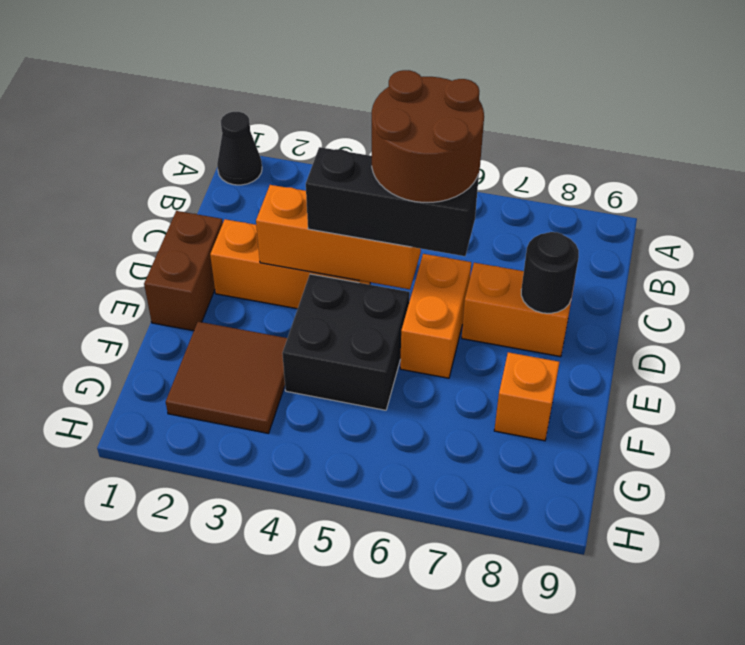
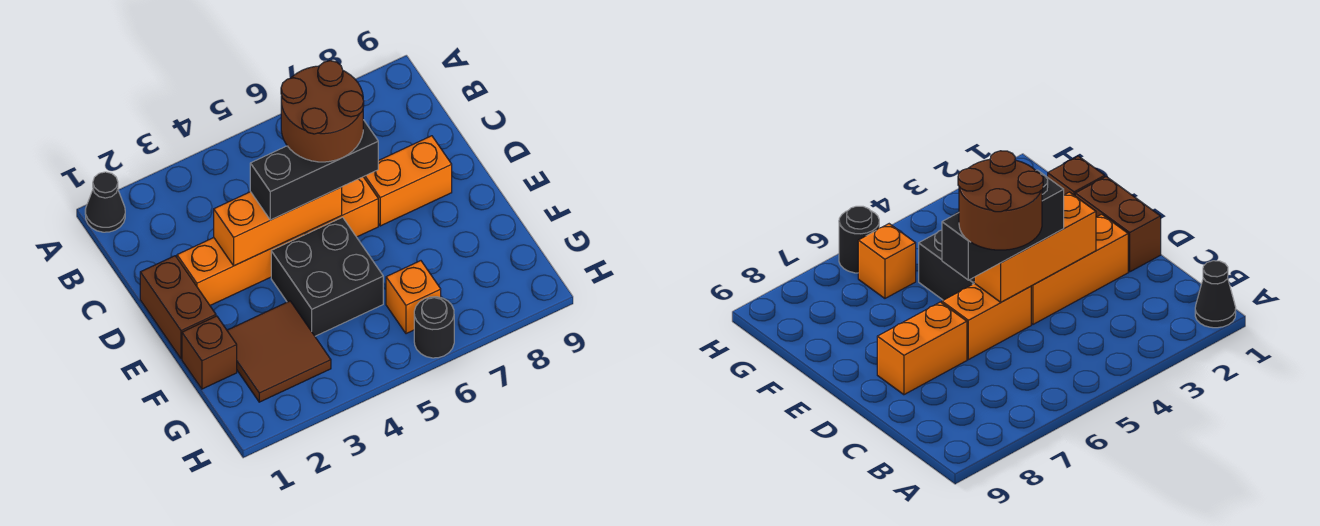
orange 1x2 brick [400,254,471,378] -> orange 1x2 brick turned to [305,177,378,237]
black 1x1 round brick [521,232,579,313] -> black 1x1 round brick moved to [414,297,454,358]
none -> brown 1x1 brick [182,316,237,389]
orange 1x1 brick [494,352,559,441] -> orange 1x1 brick moved to [386,261,441,334]

